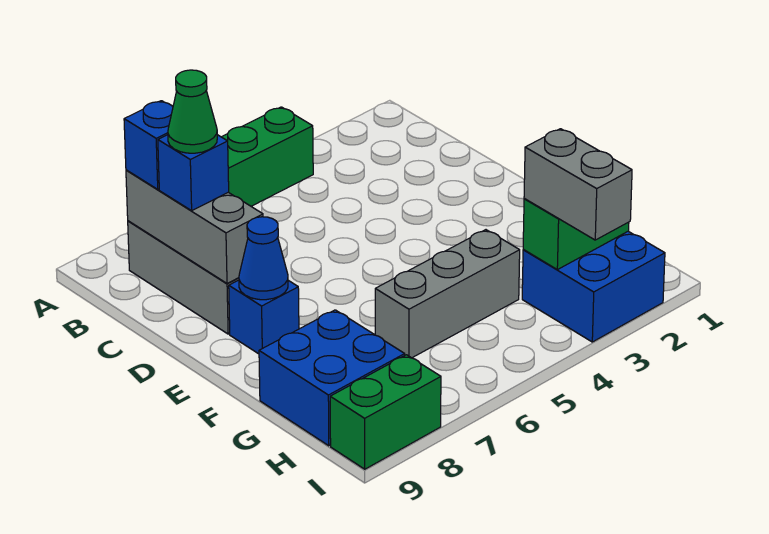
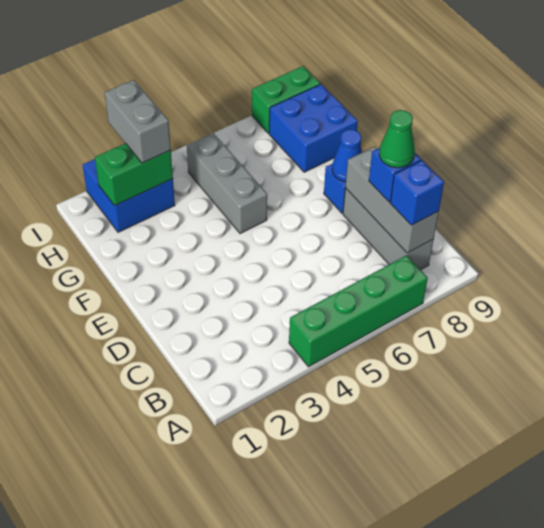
grey 1x3 brick [375,230,520,358] -> grey 1x3 brick turned to [187,133,267,234]

